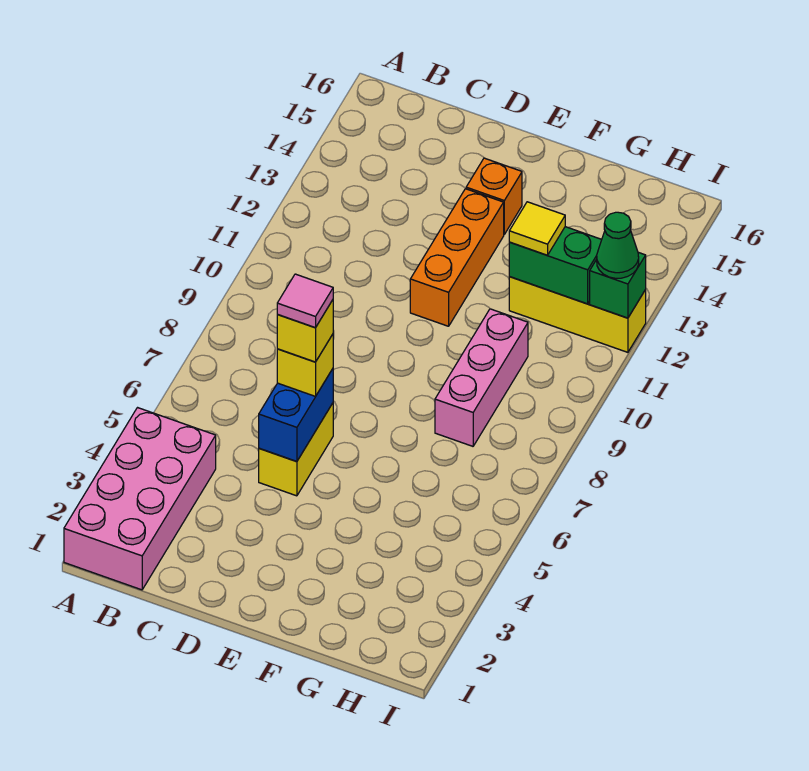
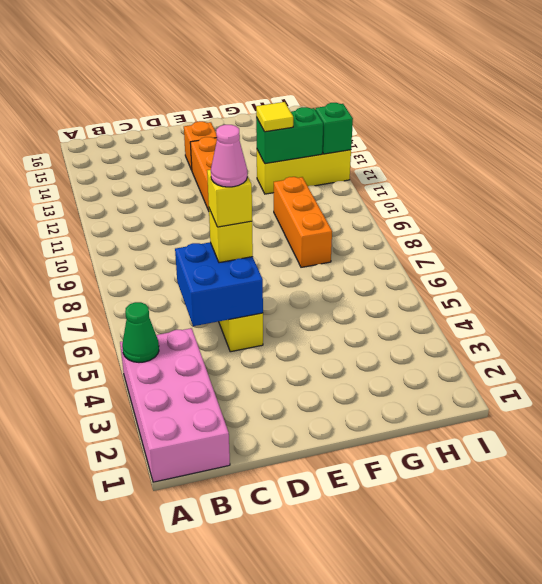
blue 1x2 brick [259,369,333,462] -> blue 2x2 brick [175,242,263,326]
pink 1x1 tile [277,274,333,328] -> pink 1x1 cone [211,125,247,187]
pink 1x3 brick [435,309,528,446] -> orange 1x3 brick [274,177,332,267]
green 1x1 cone [597,212,639,278] -> green 1x1 cone moved to [122,302,159,362]

